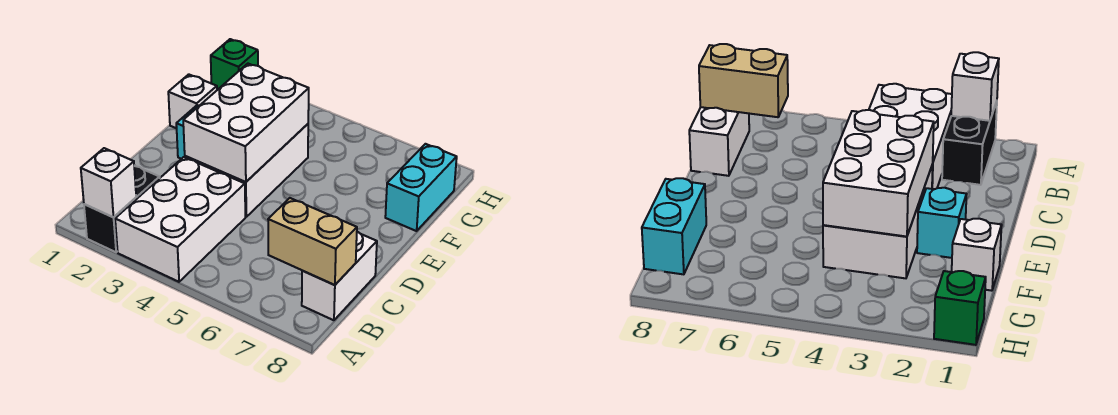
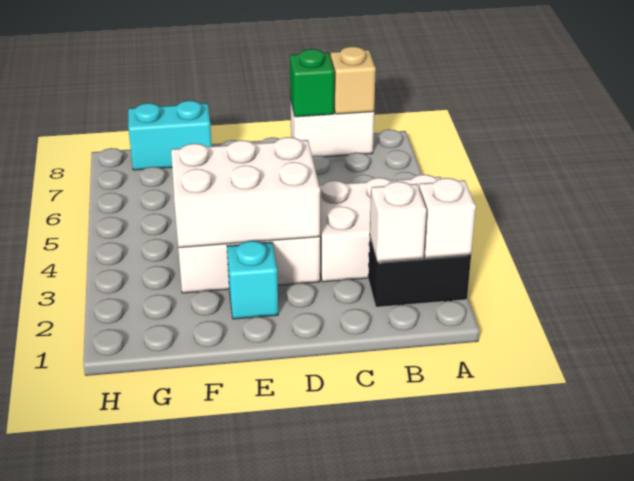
tan 1x2 brick [268,198,357,285] -> tan 1x1 brick [330,47,376,114]
white 1x1 brick [168,74,217,128] -> white 1x1 brick moved to [370,181,426,261]
green 1x1 brick [211,39,258,90] -> green 1x1 brick moved to [290,49,334,117]

